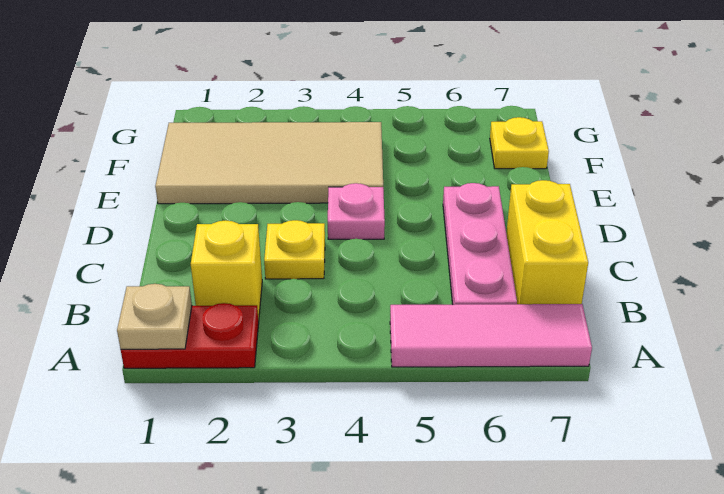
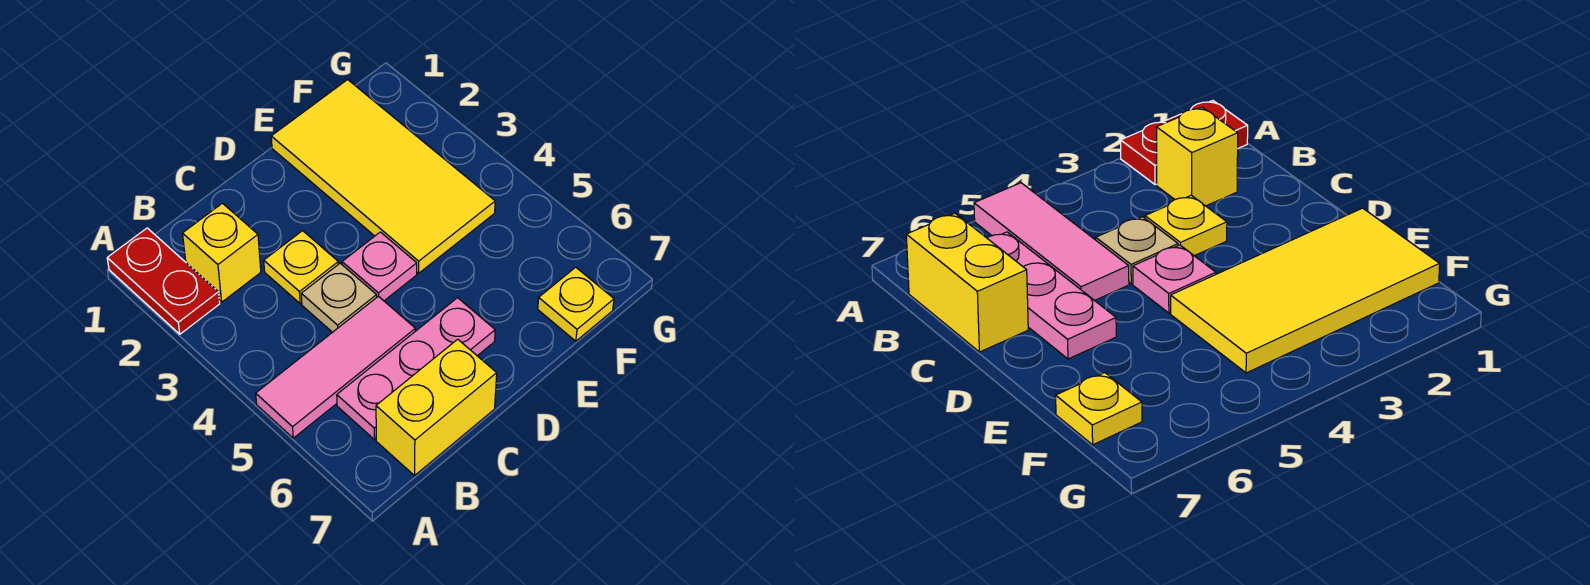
tan 1x1 plate [117,284,192,349] -> tan 1x1 plate moved to [301,263,377,332]
pink 1x3 tile [390,304,592,367] -> pink 1x3 tile turned to [256,296,415,438]
tan 2x4 tile [155,122,383,204] -> yellow 2x4 tile [271,80,495,273]

